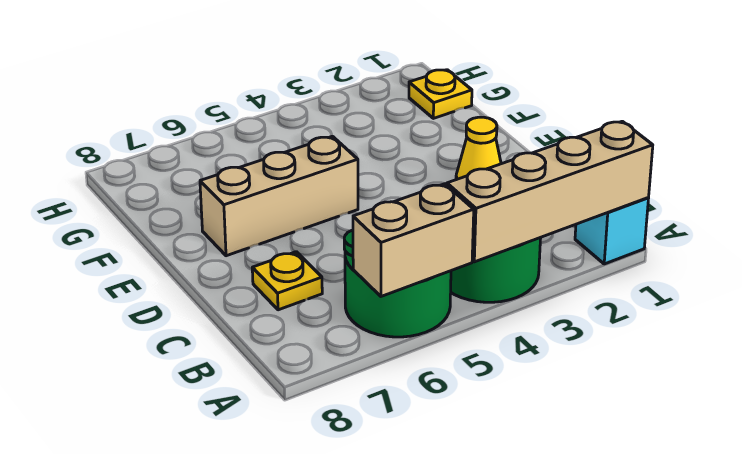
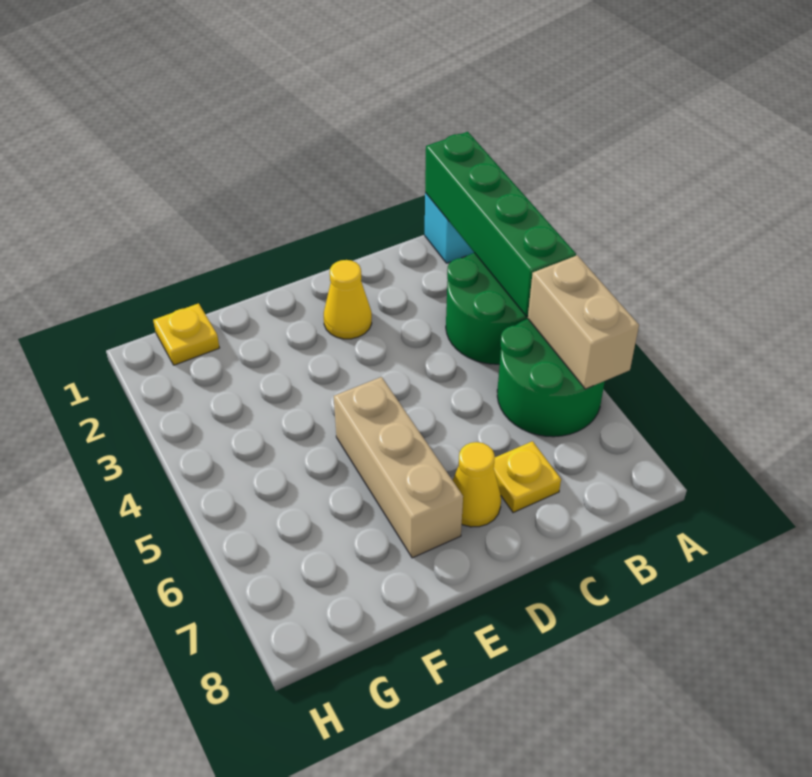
tan 1x4 brick [447,121,653,262] -> green 1x4 brick [425,132,576,316]
none -> yellow 1x1 cone [453,442,501,527]

